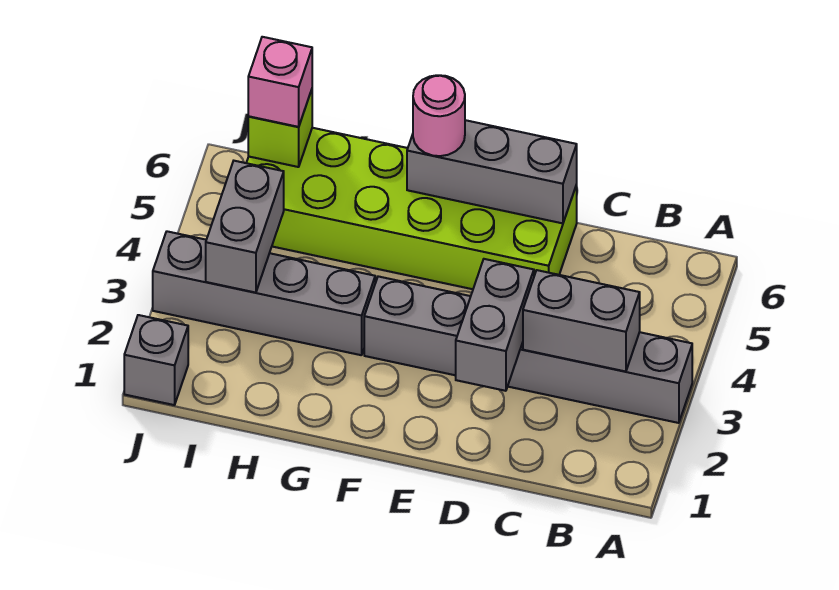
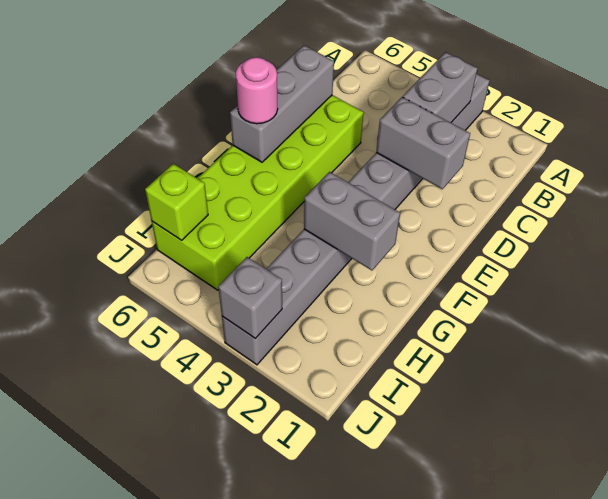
grey 1x2 brick [206,161,284,293] -> grey 1x2 brick moved to [304,172,400,270]
pink 1x1 brick [248,37,312,127] -> none
grey 1x1 brick [124,315,188,405] -> grey 1x1 brick moved to [218,257,282,339]

